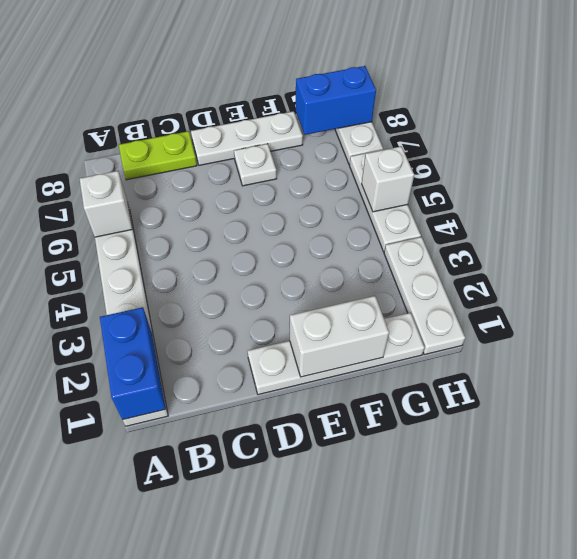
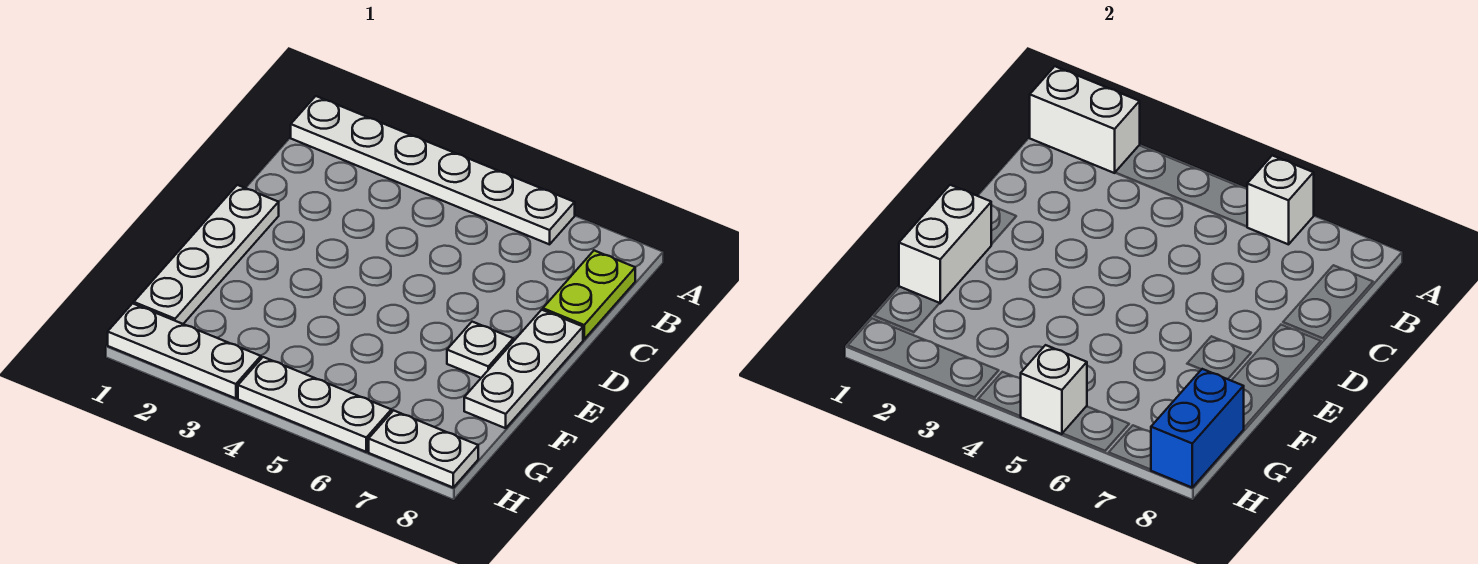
blue 1x2 brick [100,307,166,420] -> white 1x2 brick [1030,66,1140,173]

